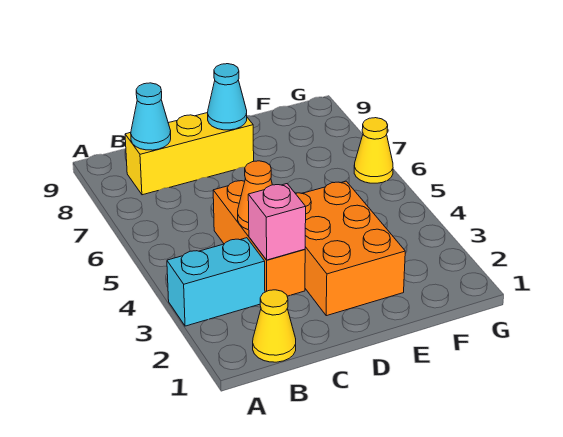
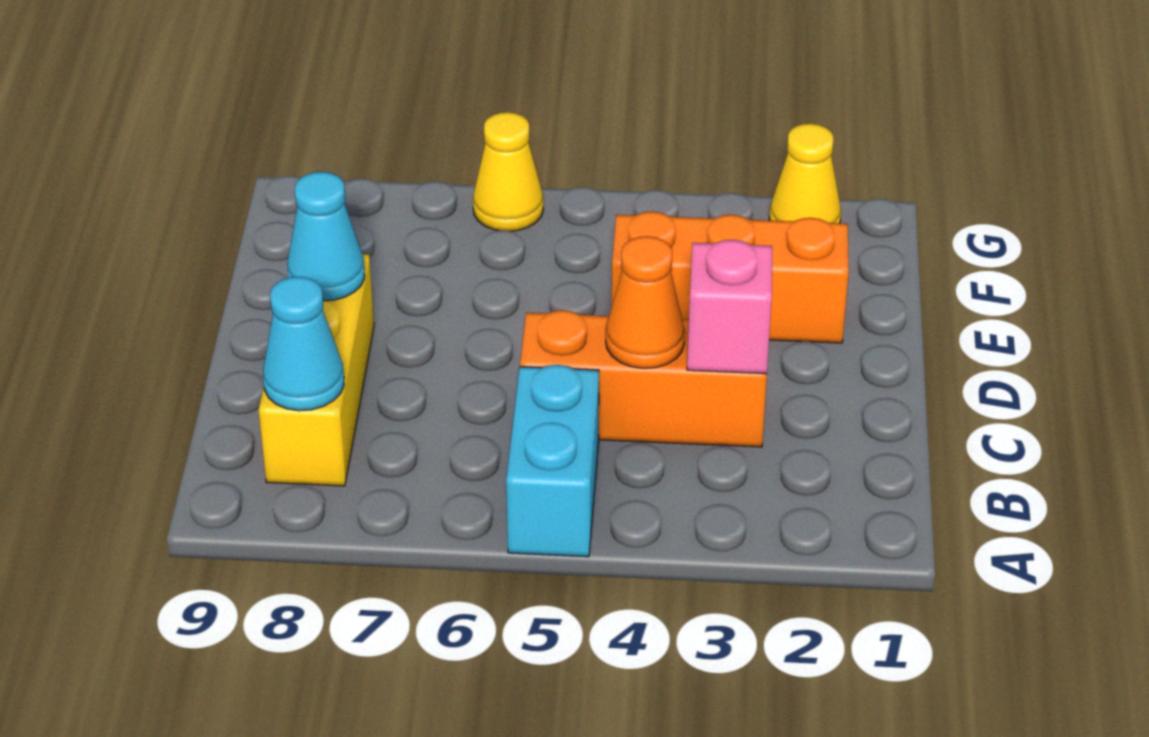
cyan 1x2 brick [167,238,265,326] -> cyan 1x2 brick moved to [506,365,599,557]
yellow 1x1 cone [253,290,296,362] -> yellow 1x1 cone moved to [769,124,841,223]
orange 2x3 brick [295,181,405,316] -> orange 1x3 brick [612,211,849,343]

